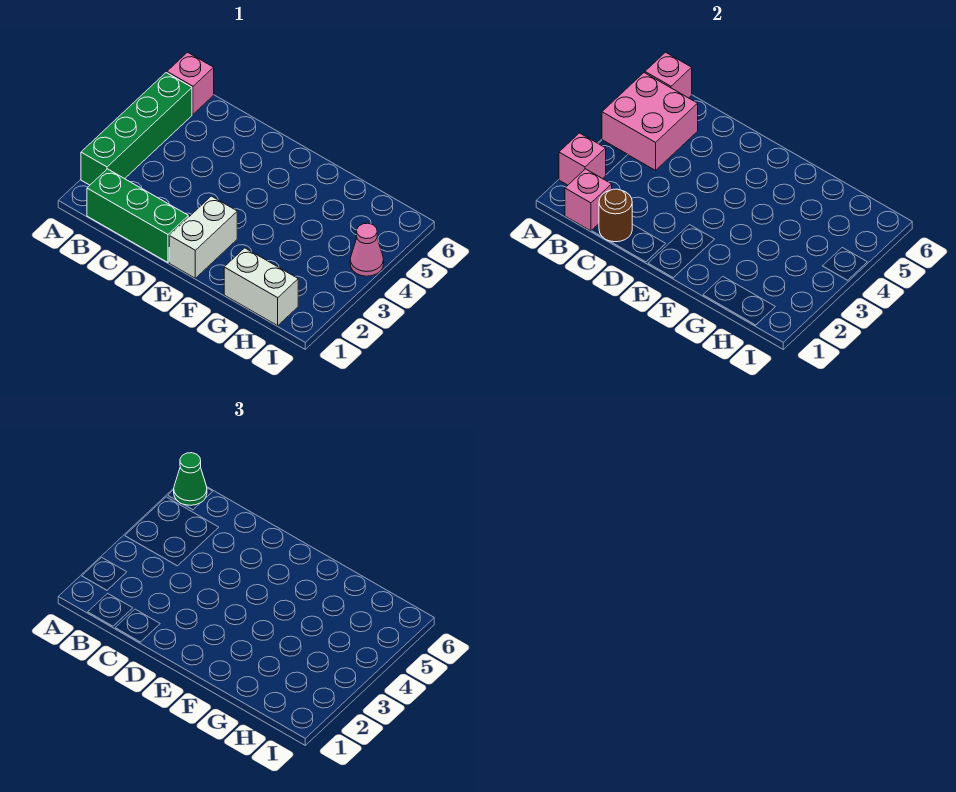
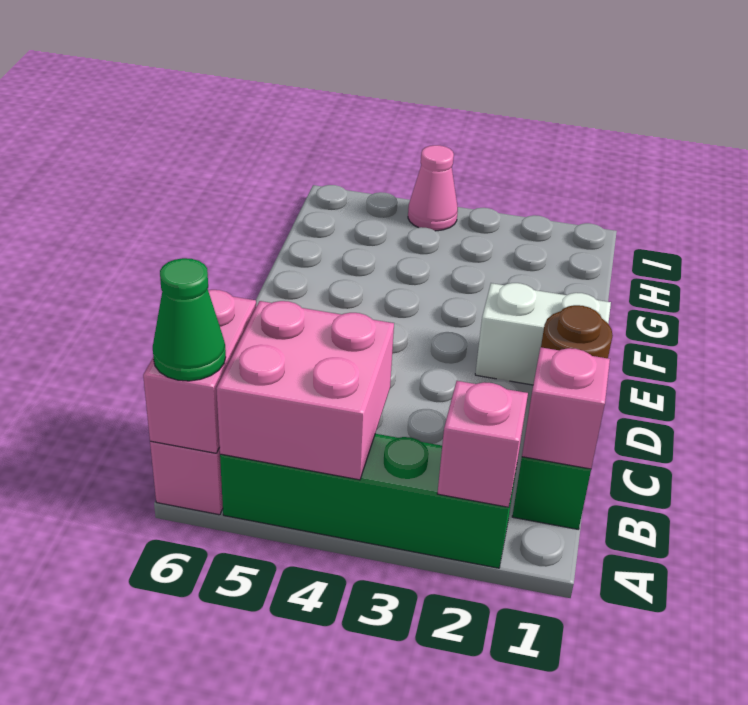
pink 1x1 brick [645,52,692,98] -> pink 1x2 brick [143,290,256,453]
white 1x2 brick [224,248,298,326] -> none

